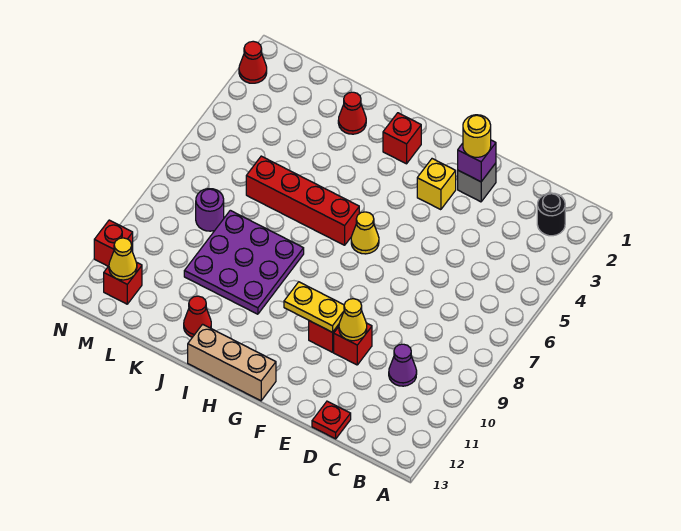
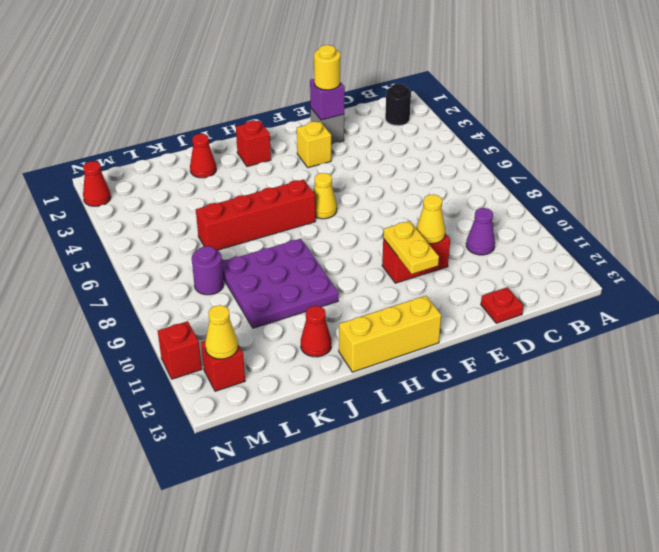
yellow 1x2 plate [284,282,344,332] -> yellow 1x2 plate turned to [383,221,439,274]
tan 1x3 brick [188,324,276,401] -> yellow 1x3 brick [339,296,441,372]

